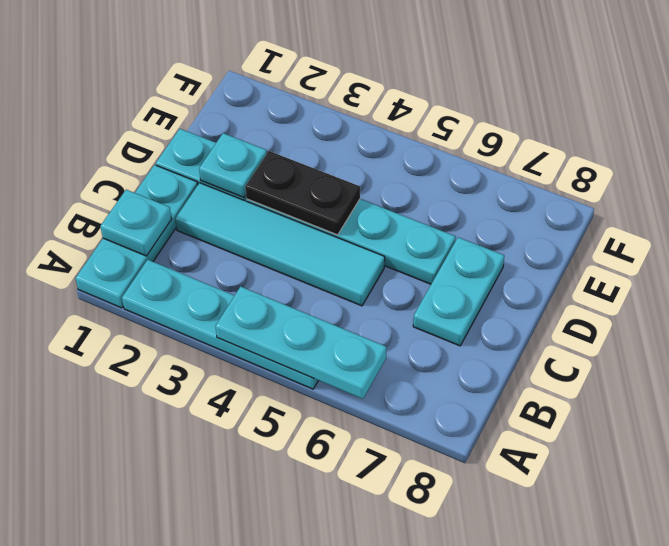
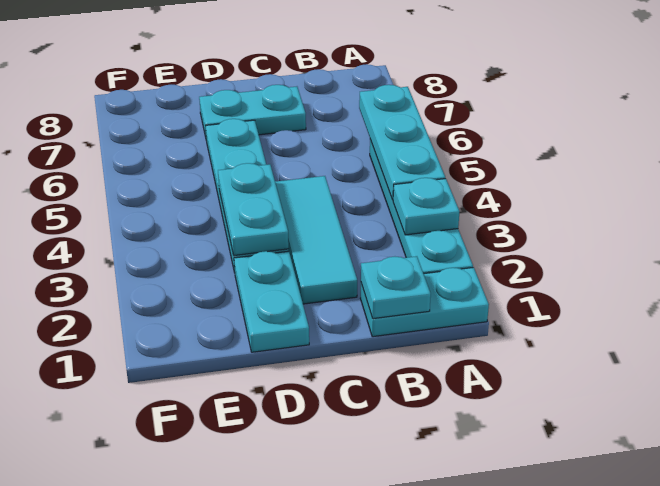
cyan 1x3 plate [75,165,198,308] -> cyan 1x2 plate [360,267,489,337]
cyan 1x4 tile [175,183,385,306] -> cyan 1x3 tile [275,176,357,304]
cyan 1x1 plate [199,133,267,198] -> cyan 1x1 plate moved to [393,178,460,235]
black 1x2 plate [245,151,360,235] -> cyan 1x2 plate [218,163,289,255]

